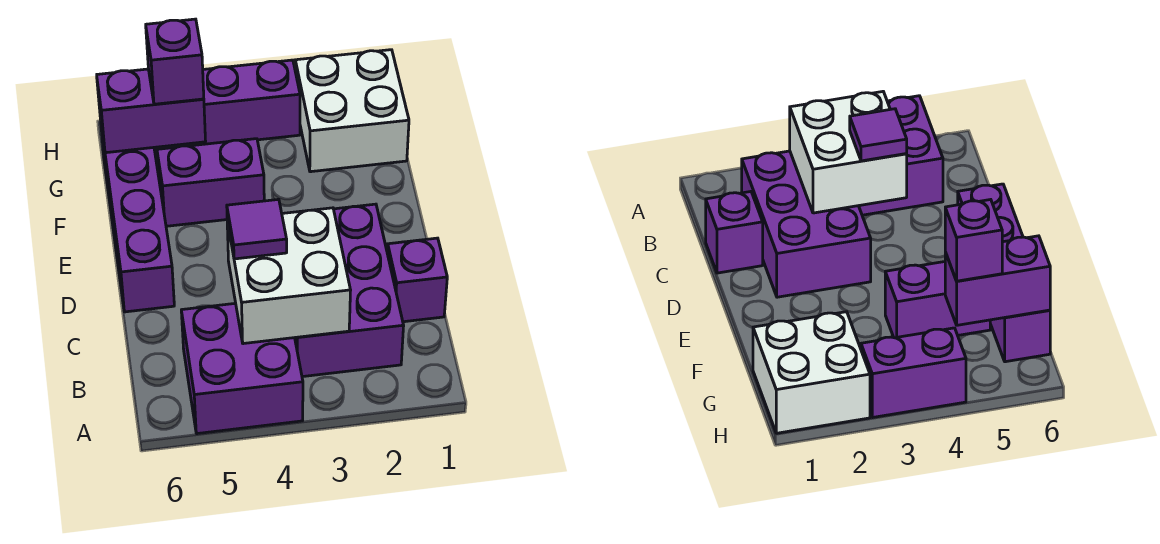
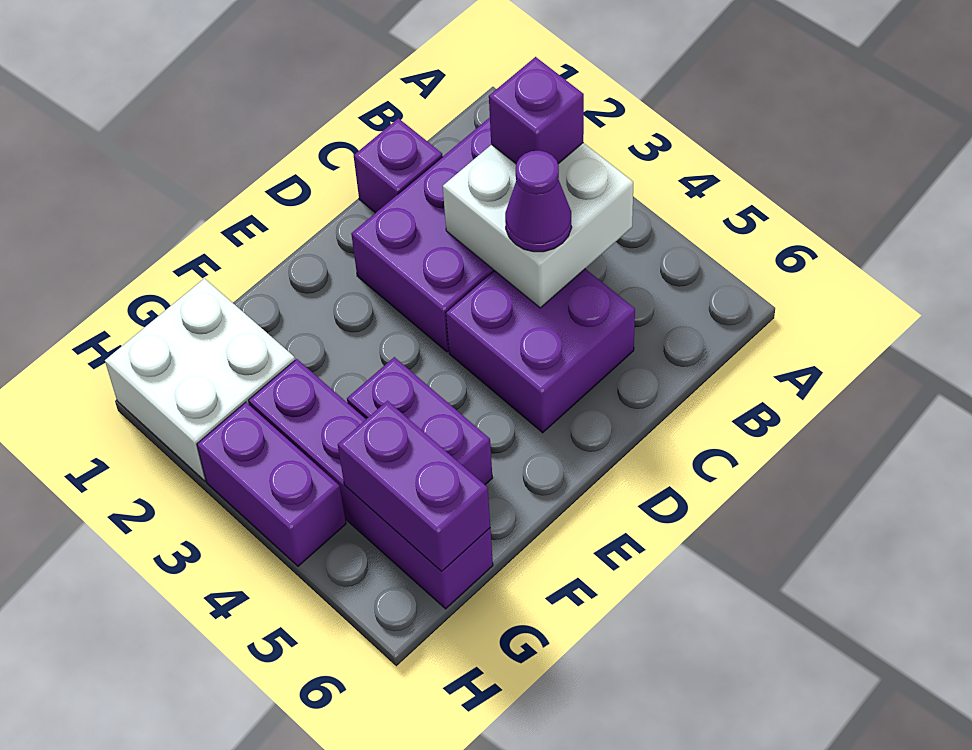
purple 2x2 brick [181,303,303,434] -> purple 2x2 brick moved to [446,269,635,433]
purple 1x1 tile [227,199,287,259] -> purple 1x1 cone [505,150,572,252]
purple 1x4 brick [101,126,174,312] -> purple 1x4 brick turned to [249,359,493,609]
purple 1x1 brick [146,19,204,104] -> purple 1x1 brick moved to [489,57,584,164]

